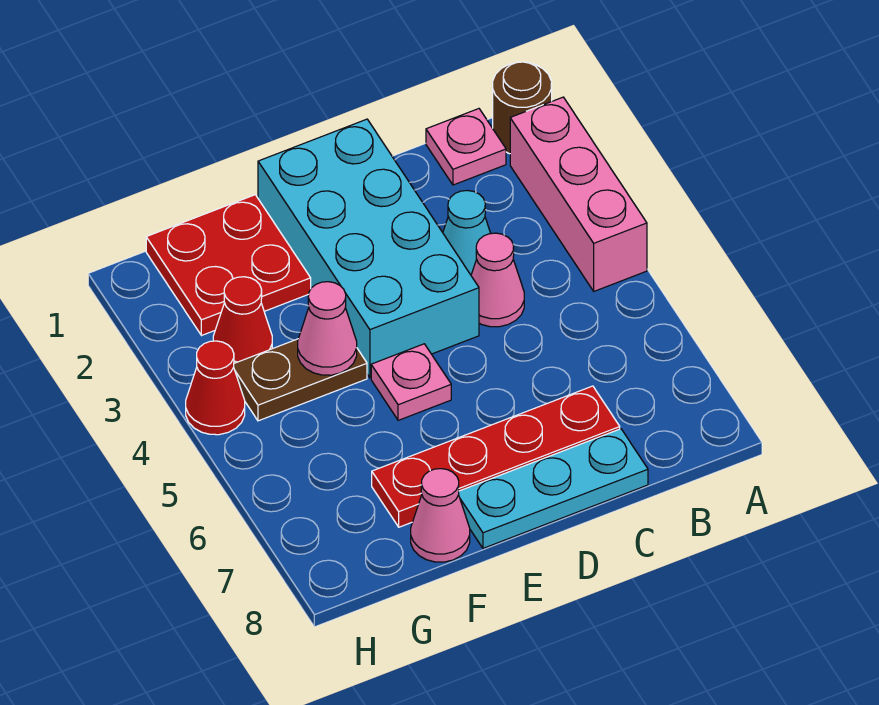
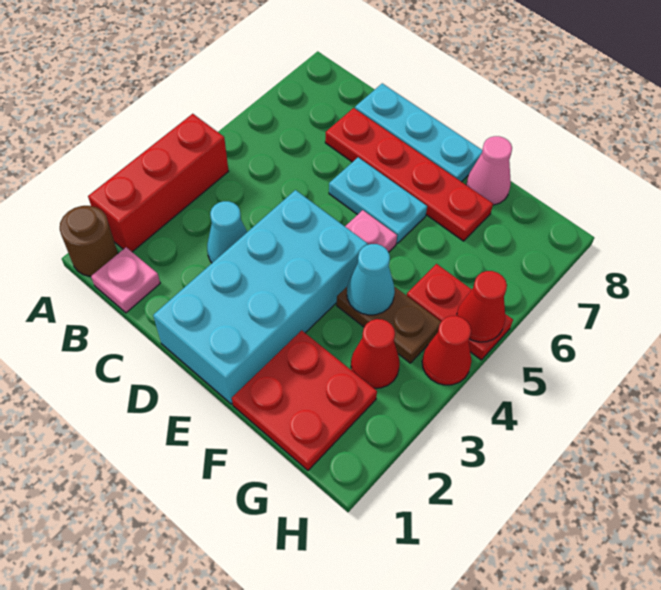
pink 1x3 brick [510,97,647,291] -> red 1x3 brick [88,114,229,252]
pink 1x1 cone [471,233,524,327] -> none
none -> cyan 1x2 plate [329,157,427,243]
pink 1x1 cone [298,282,357,375] -> cyan 1x1 cone [347,244,395,315]
none -> red 1x2 plate [407,264,513,360]
none -> red 1x1 cone [456,271,507,342]

